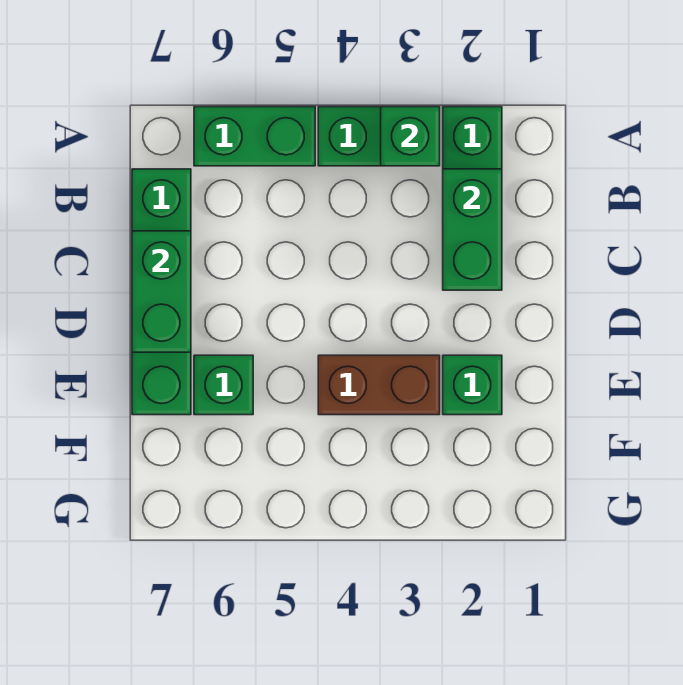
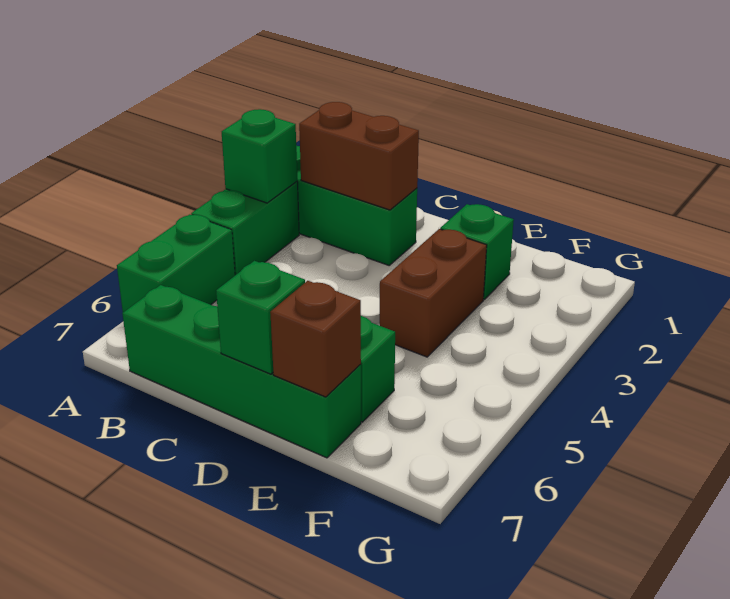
green 1x2 brick [443,169,502,290] -> brown 1x2 brick [299,102,419,210]
green 1x2 brick [132,231,191,352] -> green 1x1 brick [216,261,305,374]
none -> brown 1x1 brick [270,281,361,397]

